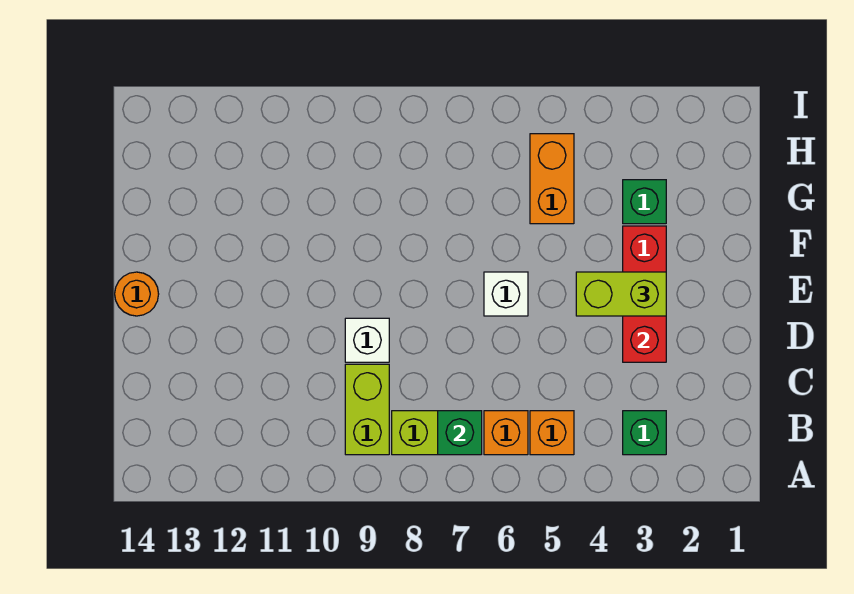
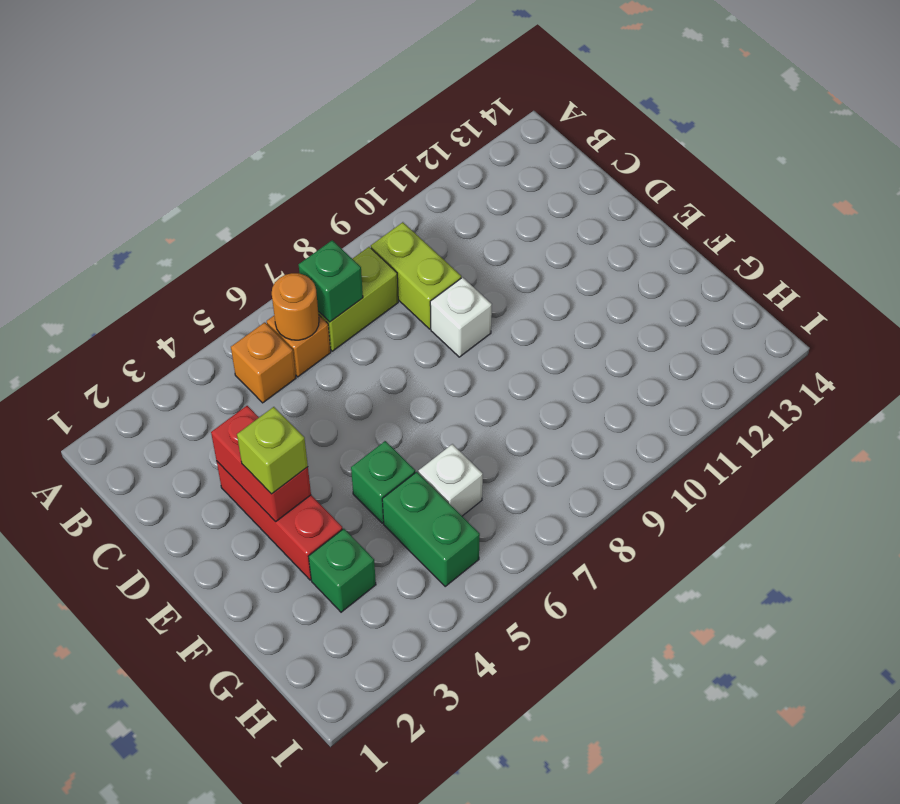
green 1x1 brick [623,411,666,455] -> green 1x1 brick moved to [351,441,415,523]
lime 1x2 brick [576,272,666,316] -> lime 1x1 brick [237,407,308,494]
white 1x1 brick [484,272,528,316] -> white 1x1 brick moved to [419,444,483,516]
orange 1x1 round brick [115,272,159,316] -> orange 1x1 round brick moved to [272,273,319,340]
orange 1x2 brick [530,134,574,224] -> green 1x2 brick [382,472,480,586]

